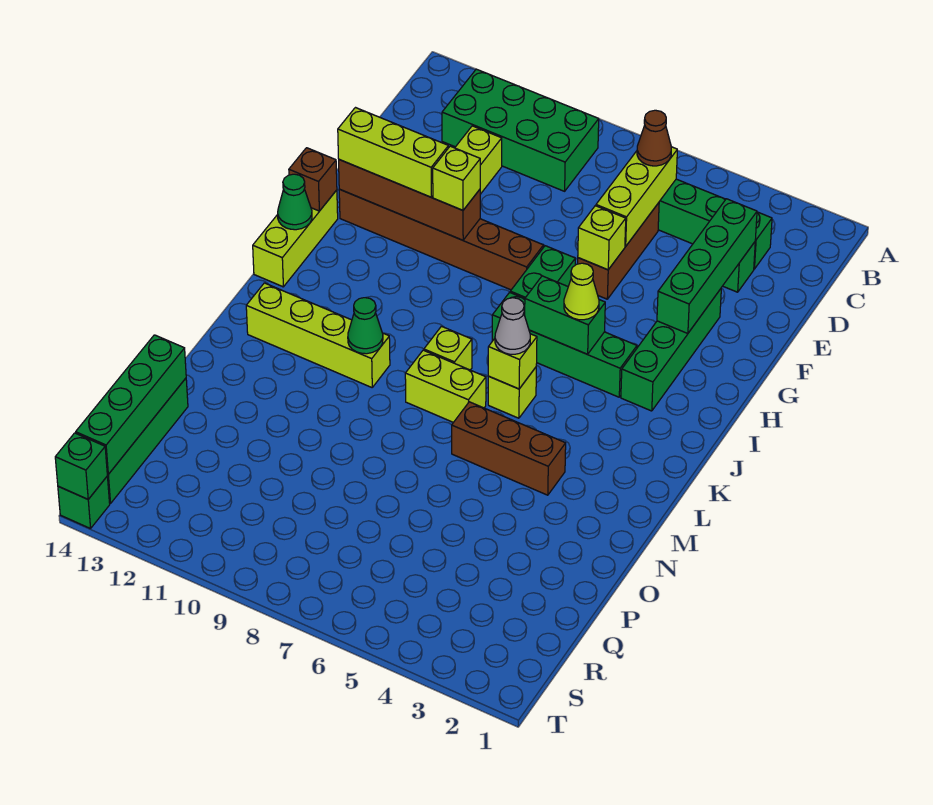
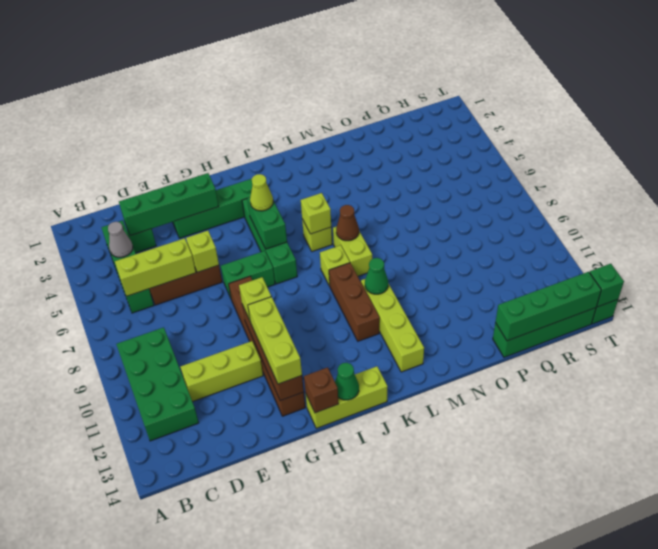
brown 1x1 cone [637,110,671,166] -> brown 1x1 cone moved to [336,205,359,241]
grey 1x1 cone [495,298,530,354] -> grey 1x1 cone moved to [108,222,133,257]
brown 1x3 brick [452,402,566,495] -> brown 1x3 brick moved to [329,263,380,341]

